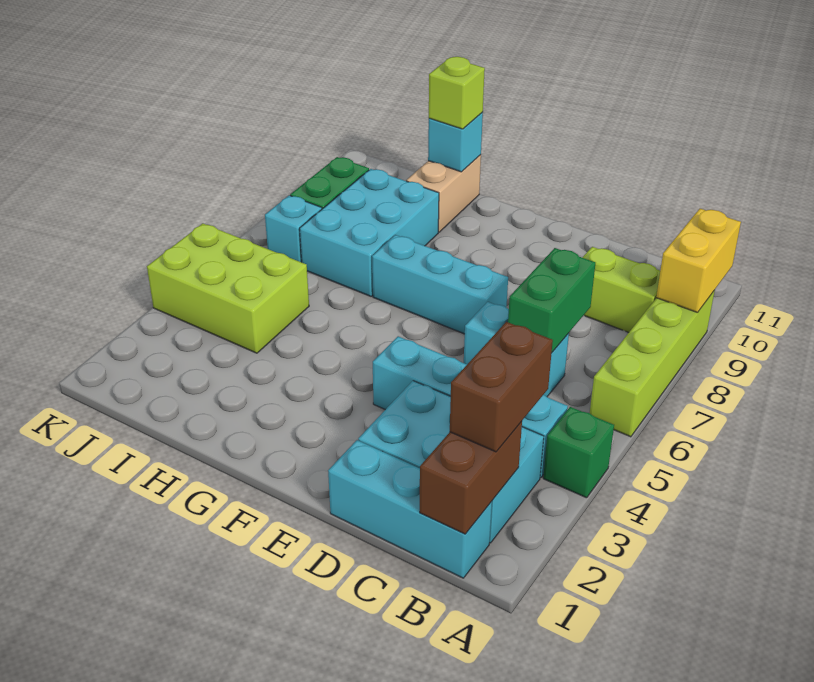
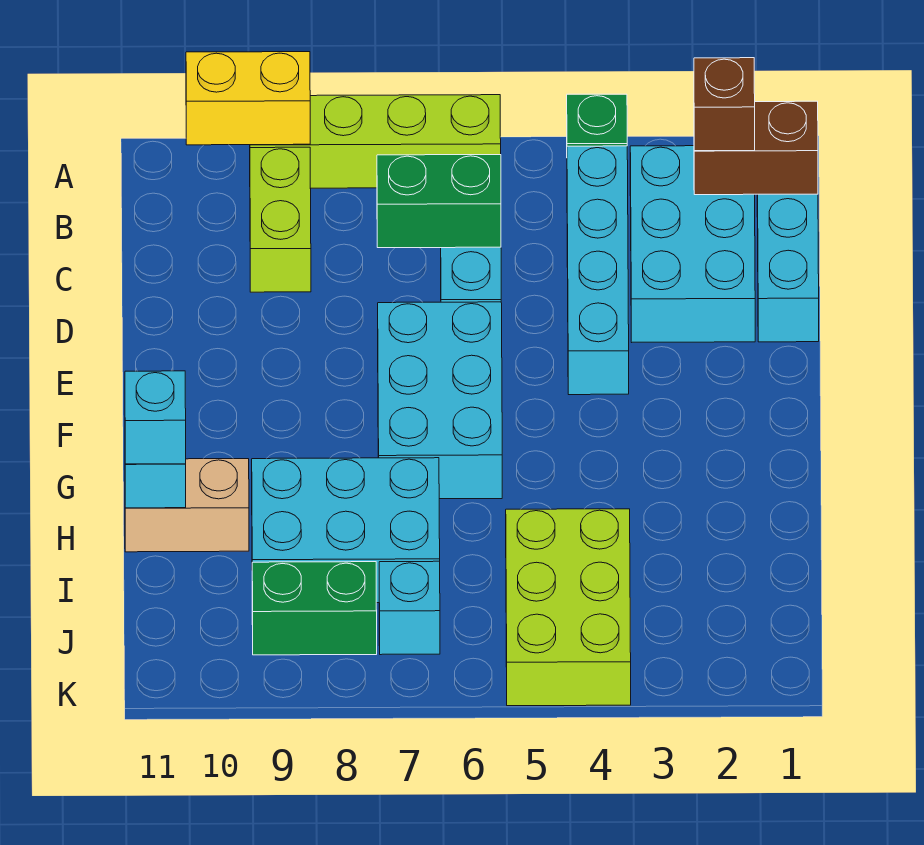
brown 1x2 brick [450,322,553,452] -> brown 1x1 brick [694,58,755,151]
cyan 1x3 brick [372,235,508,334] -> cyan 2x3 brick [378,302,502,499]
lime 1x1 brick [429,57,485,129] -> cyan 1x1 brick [125,371,186,464]

